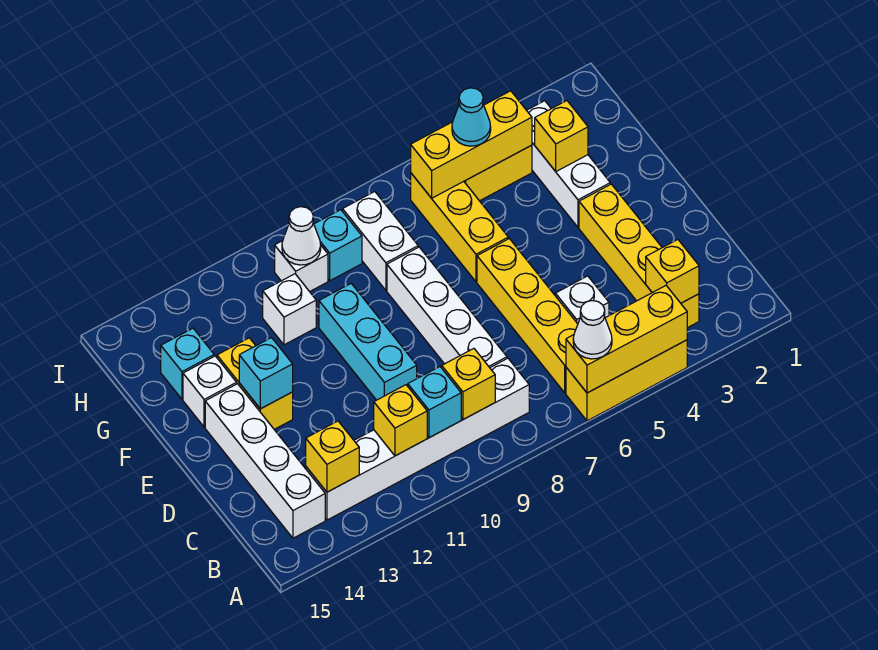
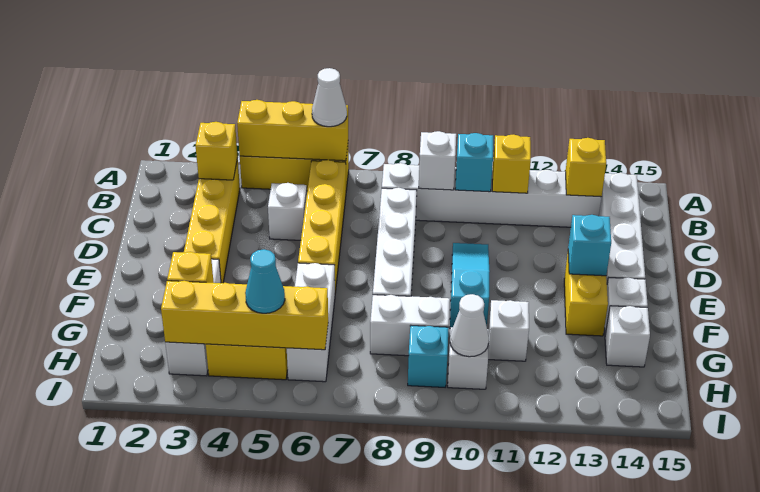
yellow 1x1 brick [442,349,495,419] -> white 1x1 brick [419,131,456,190]
cyan 1x3 brick [319,284,417,400] -> cyan 1x3 slope [450,243,490,328]
yellow 1x3 brick [411,173,508,282] -> white 1x3 brick [287,263,335,382]
white 1x2 brick [343,192,418,290] -> white 1x2 brick turned to [370,295,450,356]
cyan 1x1 brick [161,328,214,399] -> white 1x1 brick [605,306,650,367]
yellow 1x3 brick [411,91,532,198] -> yellow 1x4 brick [161,281,328,350]

